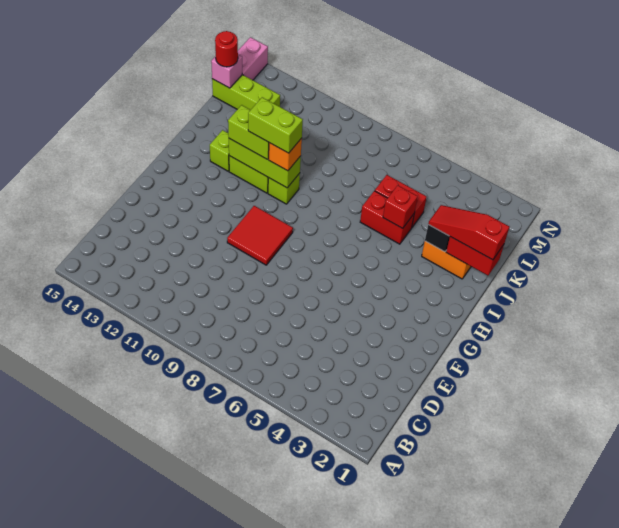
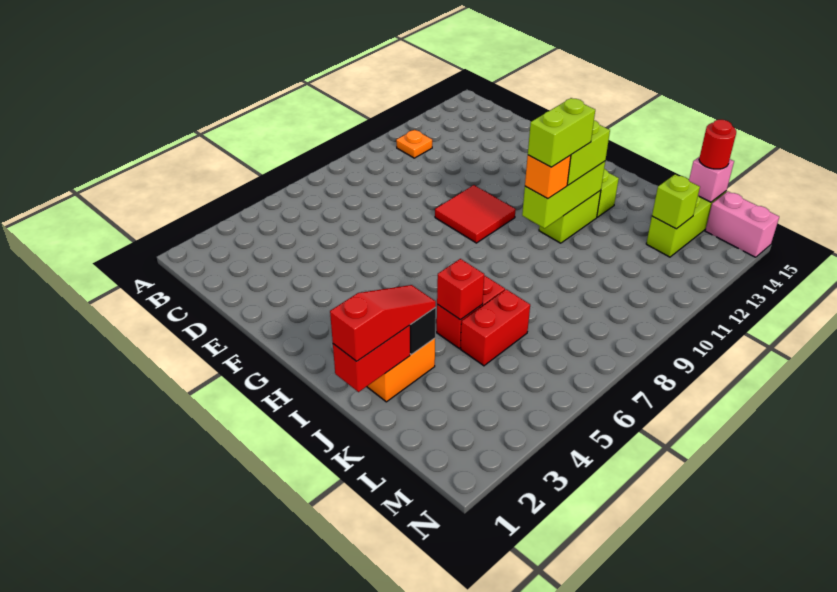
none -> orange 1x1 plate [396,130,432,158]
lime 1x1 brick [268,173,300,204] -> lime 1x1 brick moved to [652,174,700,229]

